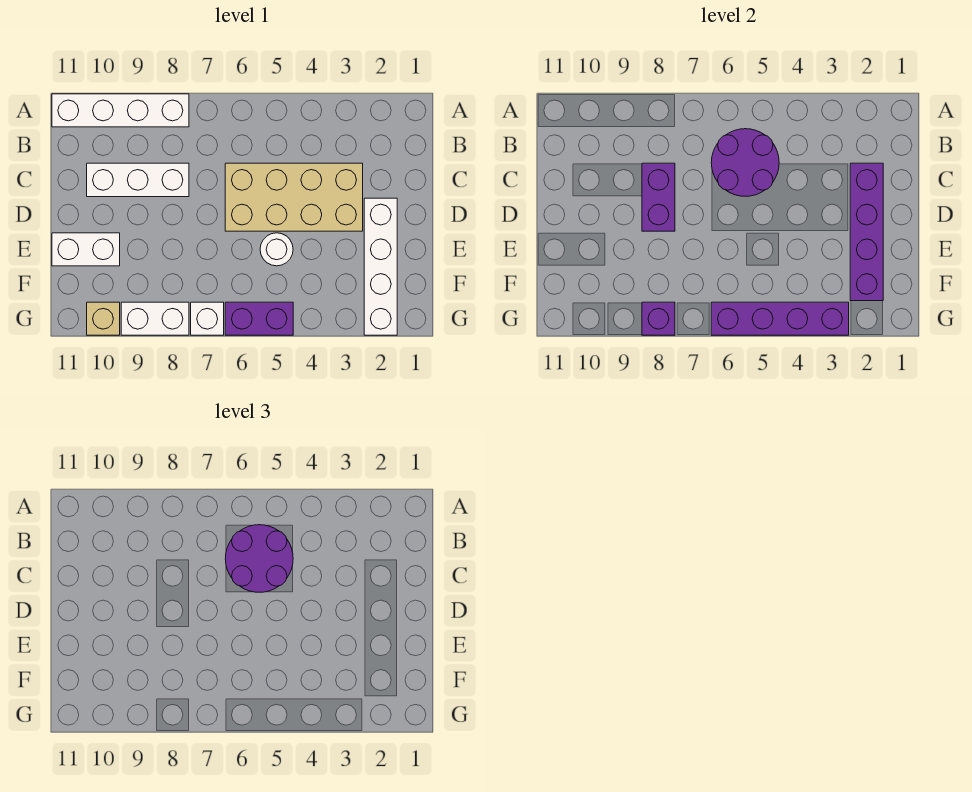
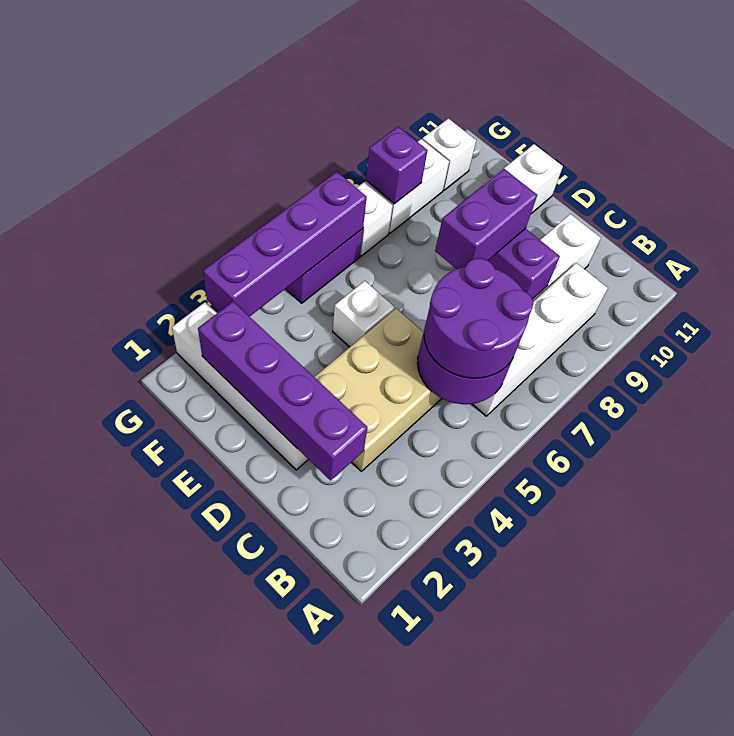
white 1x4 brick [52,94,189,127] -> white 1x4 brick moved to [473,263,608,416]
tan 2x4 brick [225,163,363,231] -> tan 2x3 brick [315,308,442,471]
none -> purple 1x2 brick [435,169,537,269]
white 1x1 round brick [260,233,293,266] -> white 1x1 brick [333,281,395,347]
tan 1x1 brick [87,302,120,335] -> white 1x1 brick [422,119,476,190]

